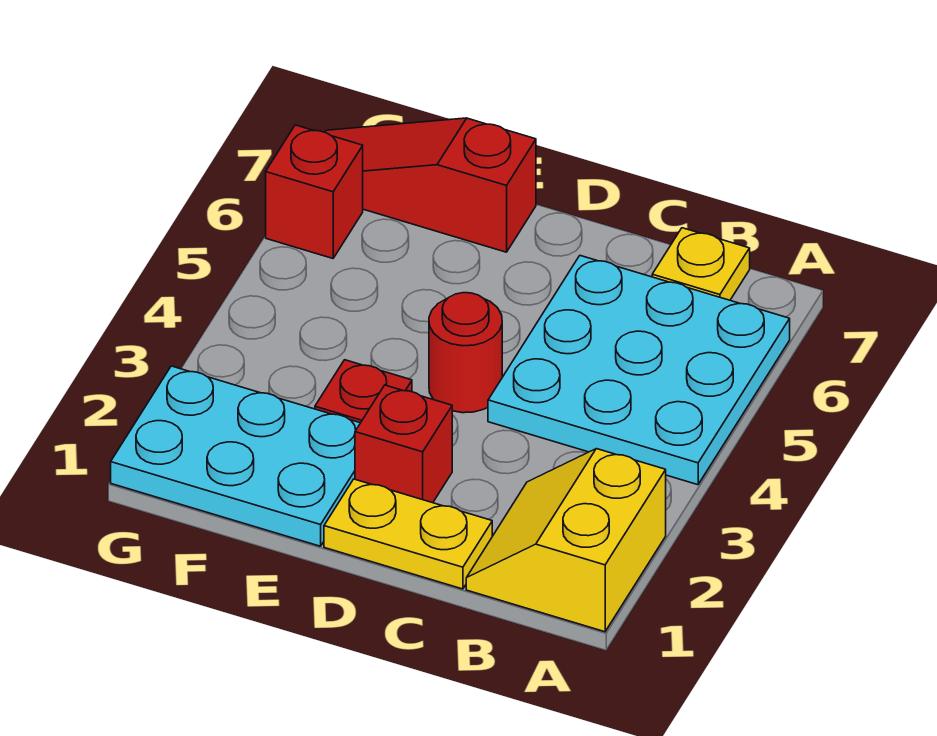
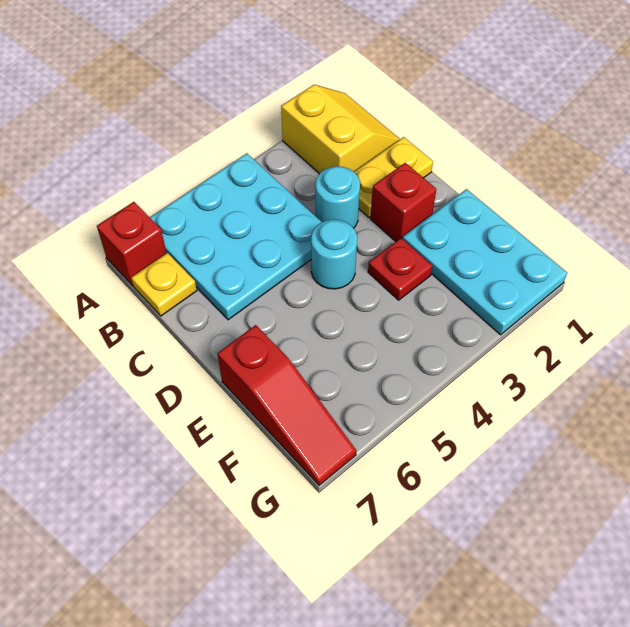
yellow 2x2 slope [466,449,666,632] -> yellow 2x2 slope turned to [281,85,400,174]
yellow 1x2 plate [324,479,492,589] -> yellow 1x2 plate turned to [354,137,433,217]
none -> cyan 1x1 round brick [316,166,360,228]
red 1x1 round brick [429,293,502,413] -> cyan 1x1 round brick [311,220,357,289]
red 1x1 brick [266,125,363,258] -> red 1x1 brick moved to [97,202,166,286]

